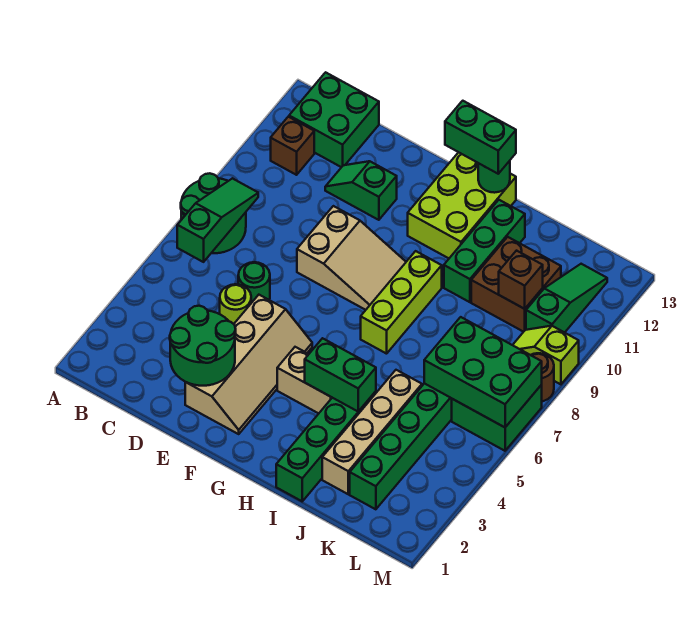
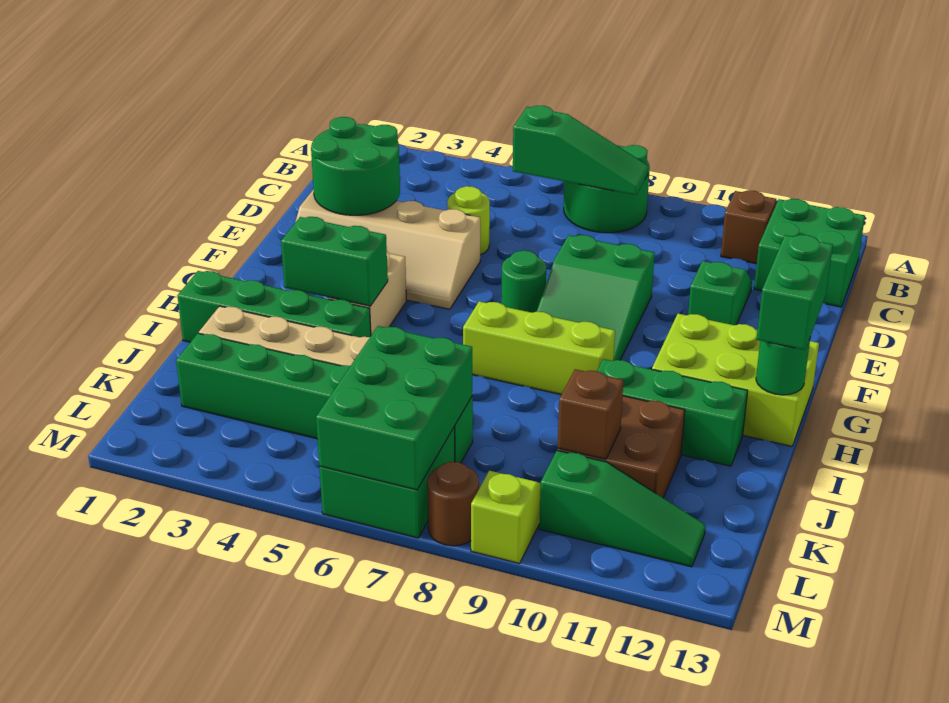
green 1x1 round brick [238,262,270,303] -> green 1x1 round brick moved to [501,251,546,313]
tan 2x3 slope [297,206,406,310] -> green 2x3 slope [537,235,655,361]
green 1x2 brick [305,338,376,411] -> green 1x2 brick turned to [281,217,388,306]

